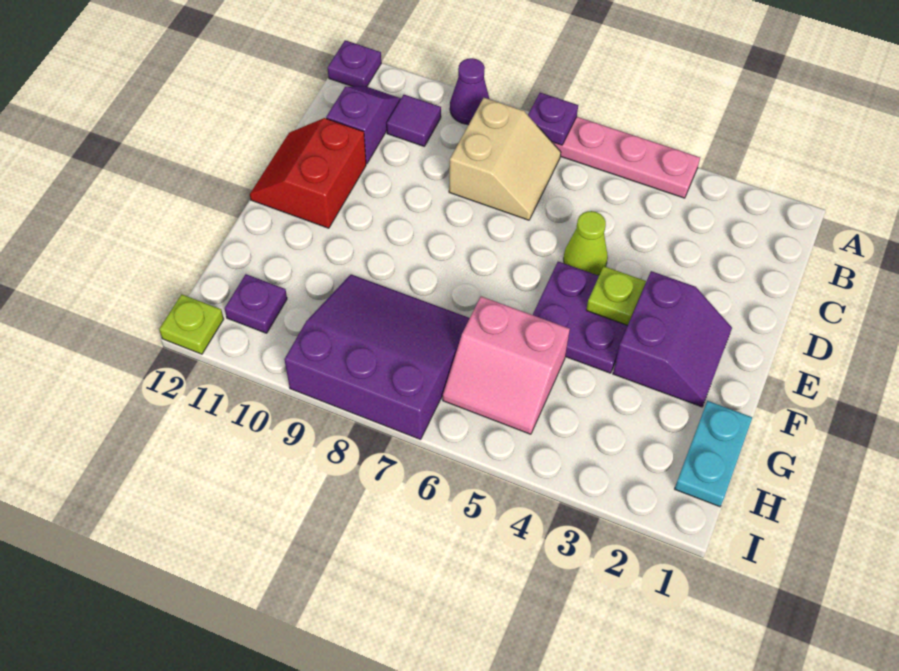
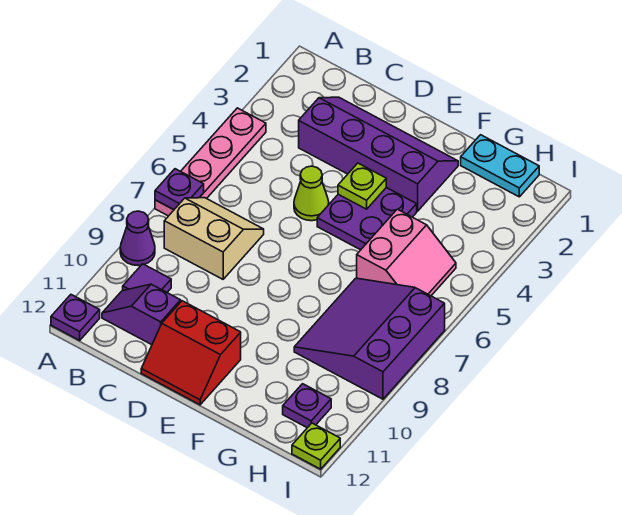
purple 2x2 slope [613,271,732,407] -> purple 2x4 slope [299,97,458,211]

